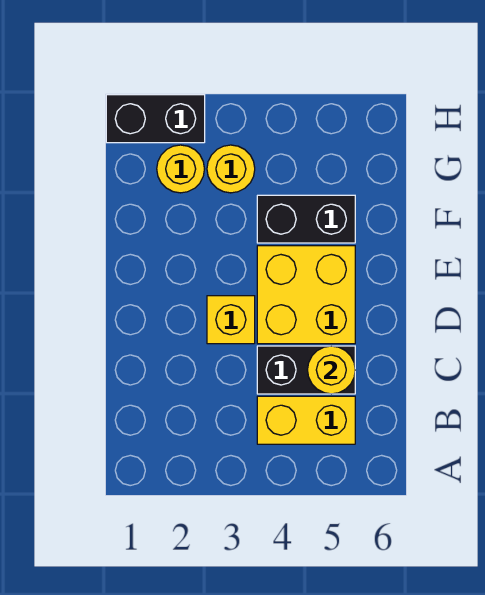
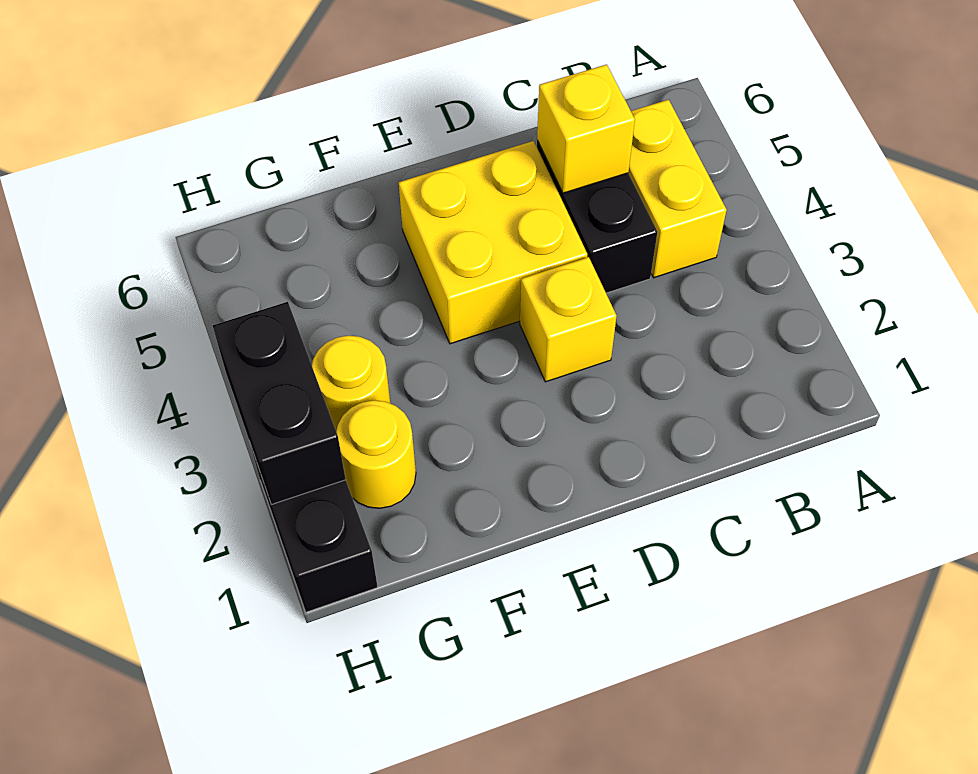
yellow 1x1 round brick [308,346,355,394] -> yellow 1x1 brick [537,64,635,193]
black 1x2 brick [257,195,355,243] -> black 1x2 brick moved to [213,302,346,505]

